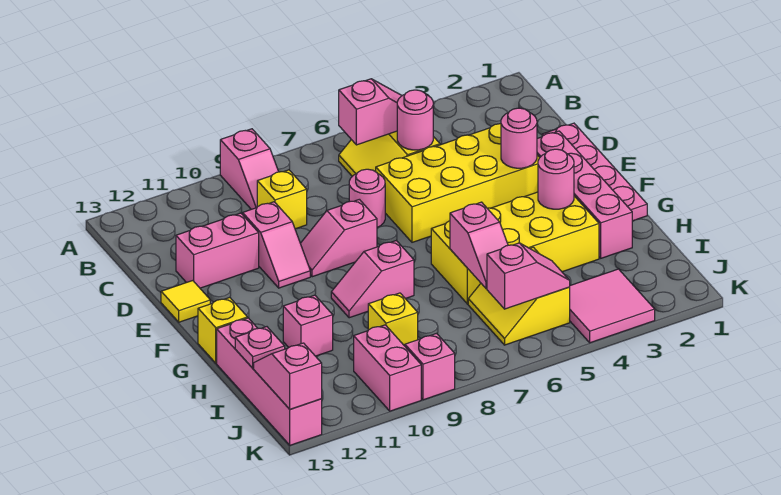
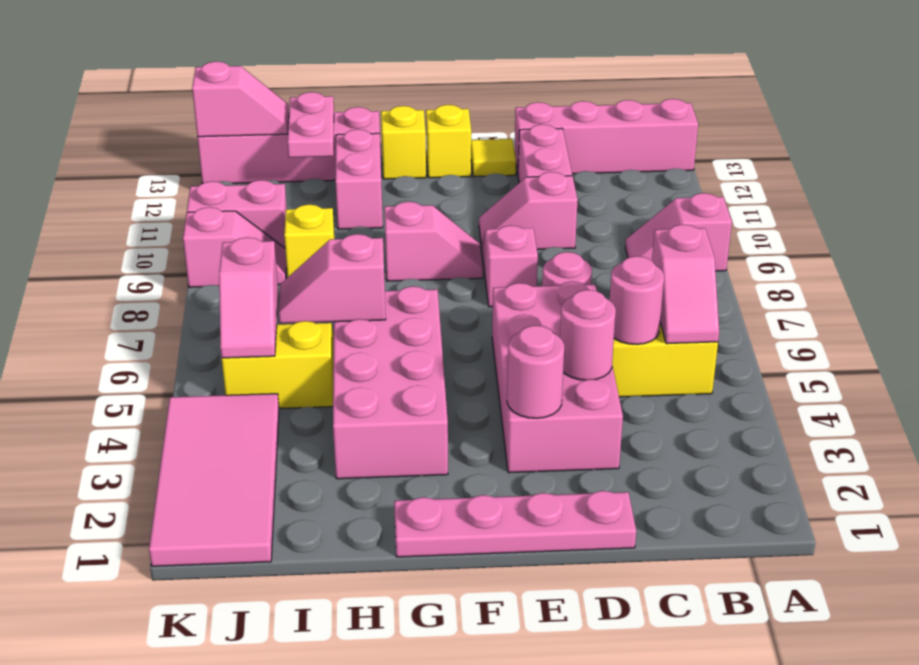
yellow 1x1 brick [257,170,307,229] -> yellow 1x1 brick moved to [426,105,471,178]
yellow 2x4 brick [376,124,540,242] -> pink 2x4 brick [492,281,623,473]
pink 1x4 brick [537,131,632,258] -> pink 1x4 brick moved to [515,99,698,174]
yellow 2x4 brick [431,192,599,304] -> pink 2x4 brick [333,286,448,479]
pink 1x1 round brick [538,149,574,209] -> pink 1x1 round brick moved to [560,290,616,380]
pink 1x2 slope [331,240,414,318] -> pink 1x2 slope turned to [384,202,483,281]
pink 1x1 brick [283,295,333,356] -> pink 1x2 brick [335,129,383,229]
pink 1x1 plate [235,327,285,368] -> pink 1x2 plate [287,92,334,158]
pink 2x2 tile [570,269,655,343] -> pink 2x4 tile [149,394,279,566]

